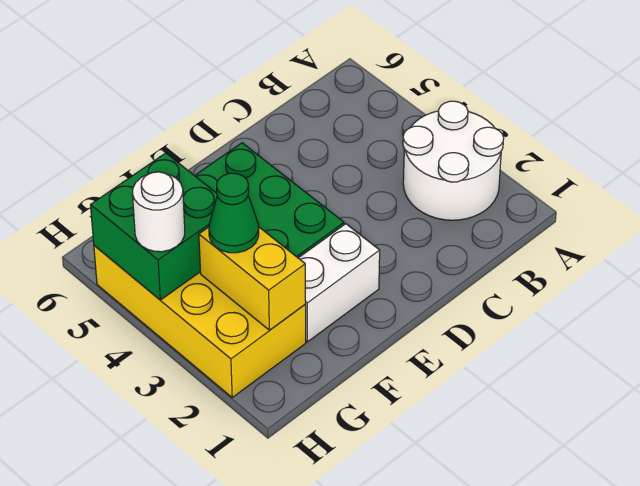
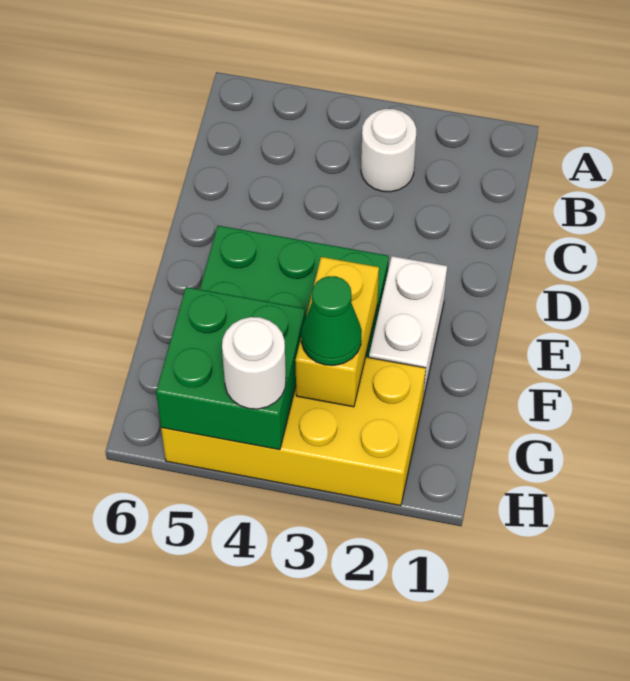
white 2x2 round brick [403,101,504,220] -> white 1x1 round brick [361,109,416,192]
yellow 1x2 brick [199,227,306,330] -> yellow 1x2 brick turned to [295,257,379,407]

